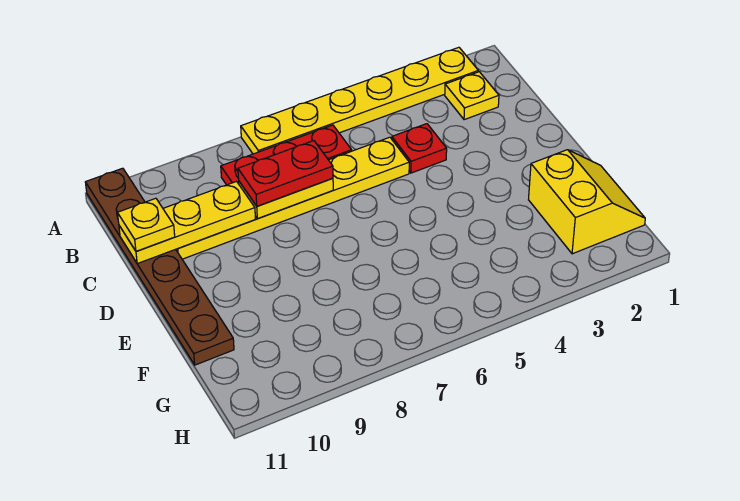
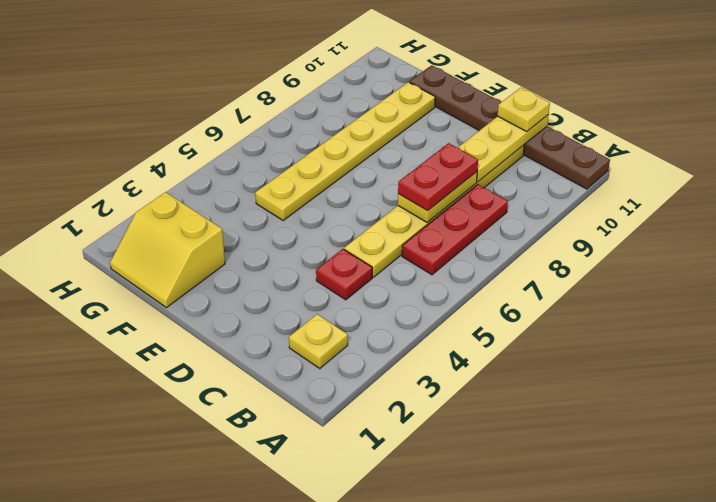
yellow 1x6 plate [241,47,478,154] -> yellow 1x6 plate moved to [255,82,435,220]

